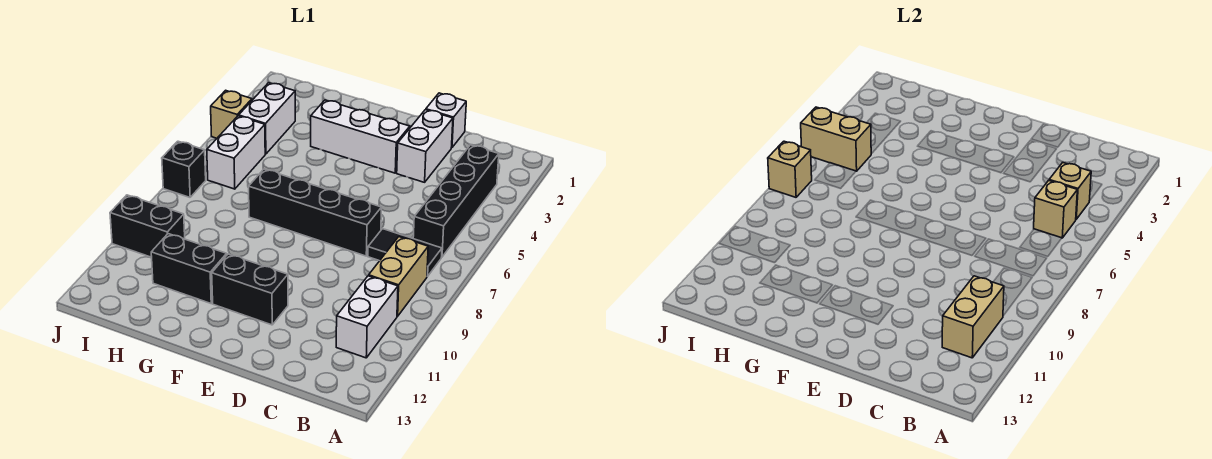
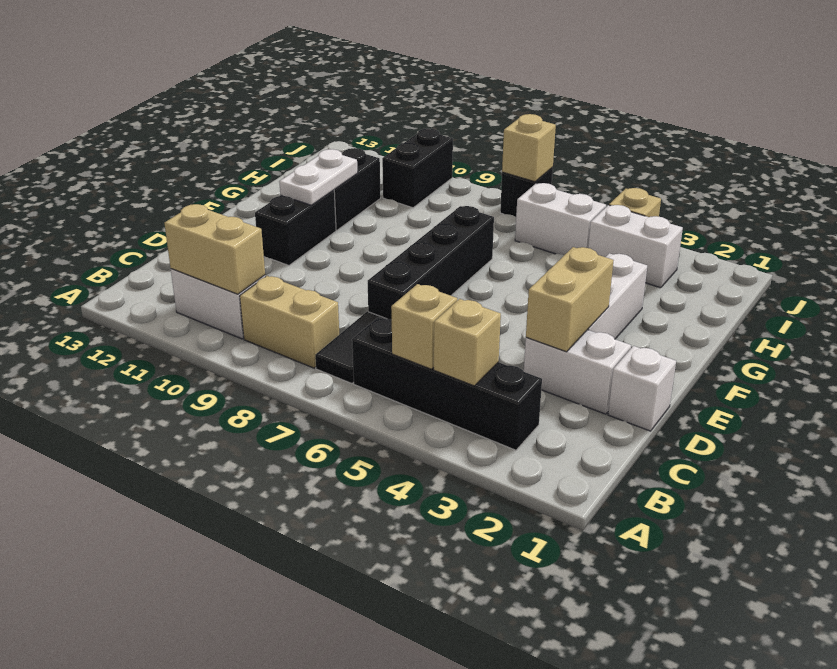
none -> white 1x2 plate [279,149,358,205]
tan 1x2 brick [801,107,872,171] -> tan 1x2 brick moved to [526,247,614,352]

